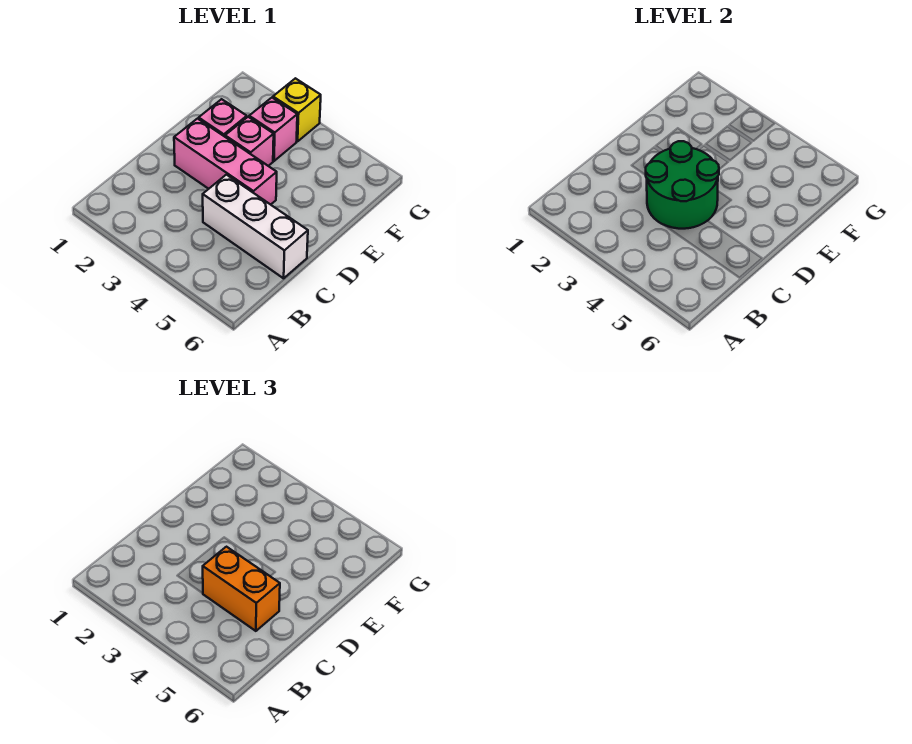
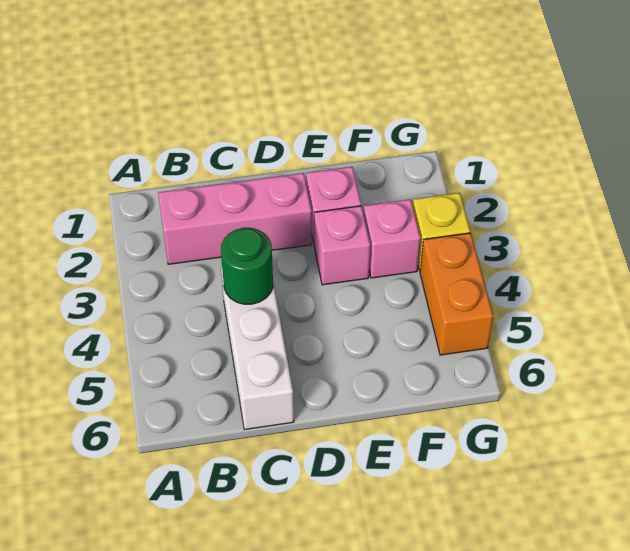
green 2x2 round brick [646,141,719,229] -> green 1x1 round brick [221,228,273,304]
orange 1x2 brick [203,547,280,631] -> orange 1x2 brick moved to [420,233,493,355]
pink 1x3 brick [174,119,277,205] -> pink 1x3 brick turned to [158,173,312,264]

